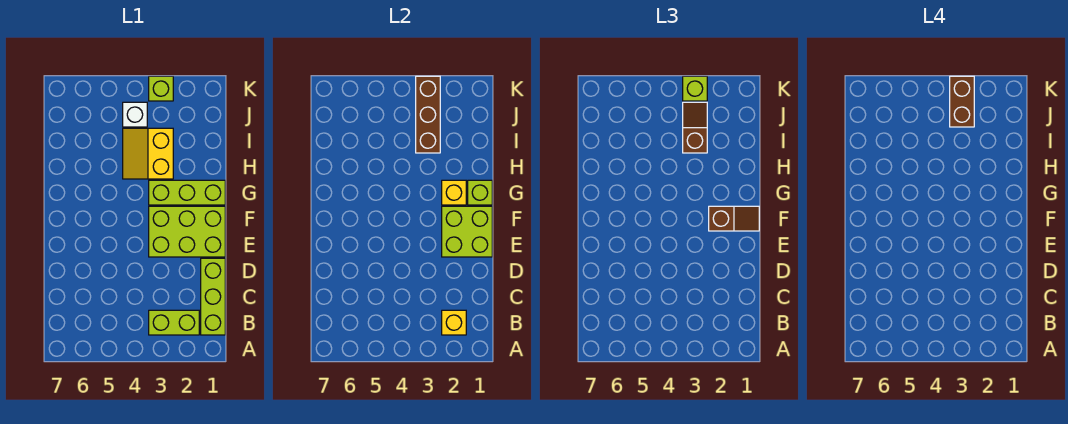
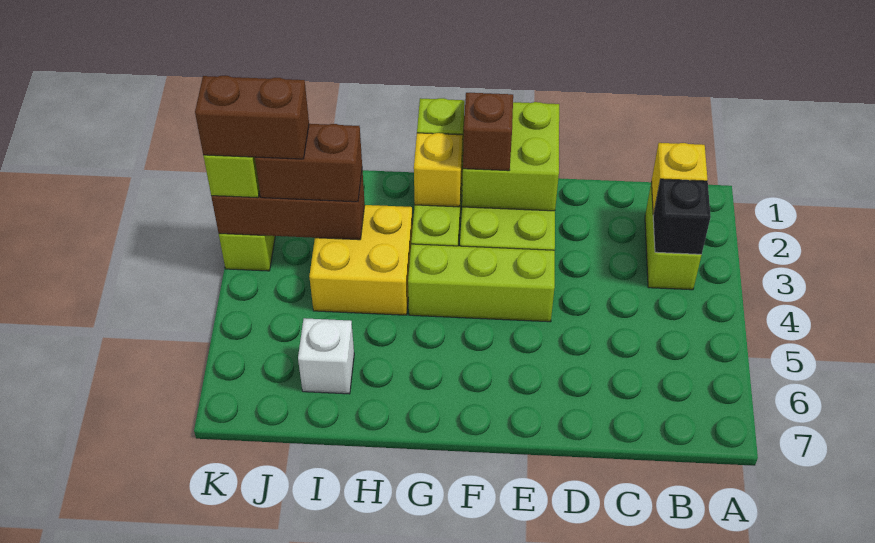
lime 1x3 brick [201,258,225,335] -> lime 1x3 brick moved to [408,244,555,322]
none -> black 1x1 brick [653,179,711,254]
yellow 2x2 slope [123,128,173,179] -> yellow 2x2 brick [309,205,413,315]
brown 1x2 slope [683,102,707,153] -> brown 1x2 brick [255,124,362,202]
white 1x1 brick [123,102,147,127] -> white 1x1 brick moved to [298,318,354,394]

